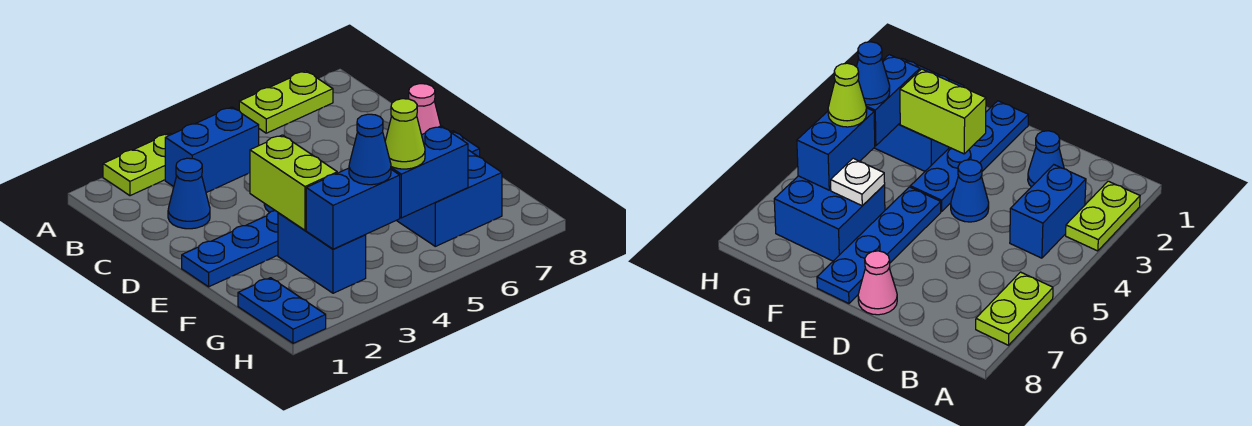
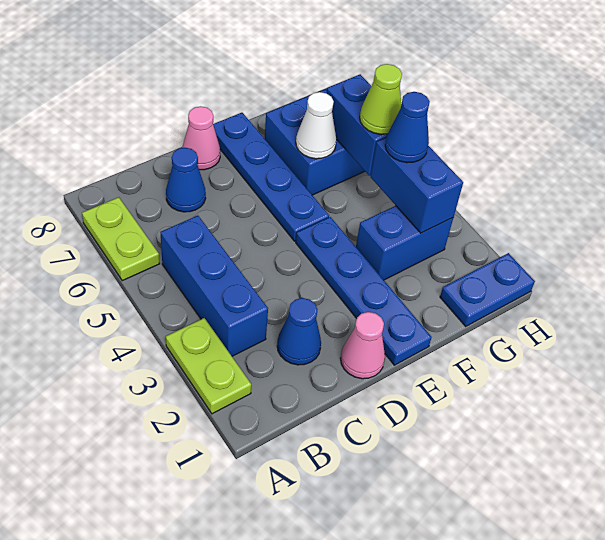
blue 1x2 brick [165,107,259,193] -> blue 1x3 brick [160,216,268,356]
none -> pink 1x1 cone [340,312,385,379]
blue 1x1 cone [951,160,989,222] -> blue 1x1 cone moved to [166,148,206,212]
lime 1x2 brick [250,135,337,230] -> none
white 1x1 plate [831,158,885,206] -> white 1x1 cone [296,92,336,159]

